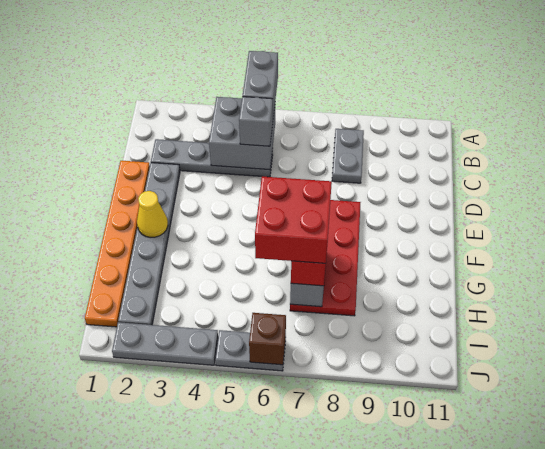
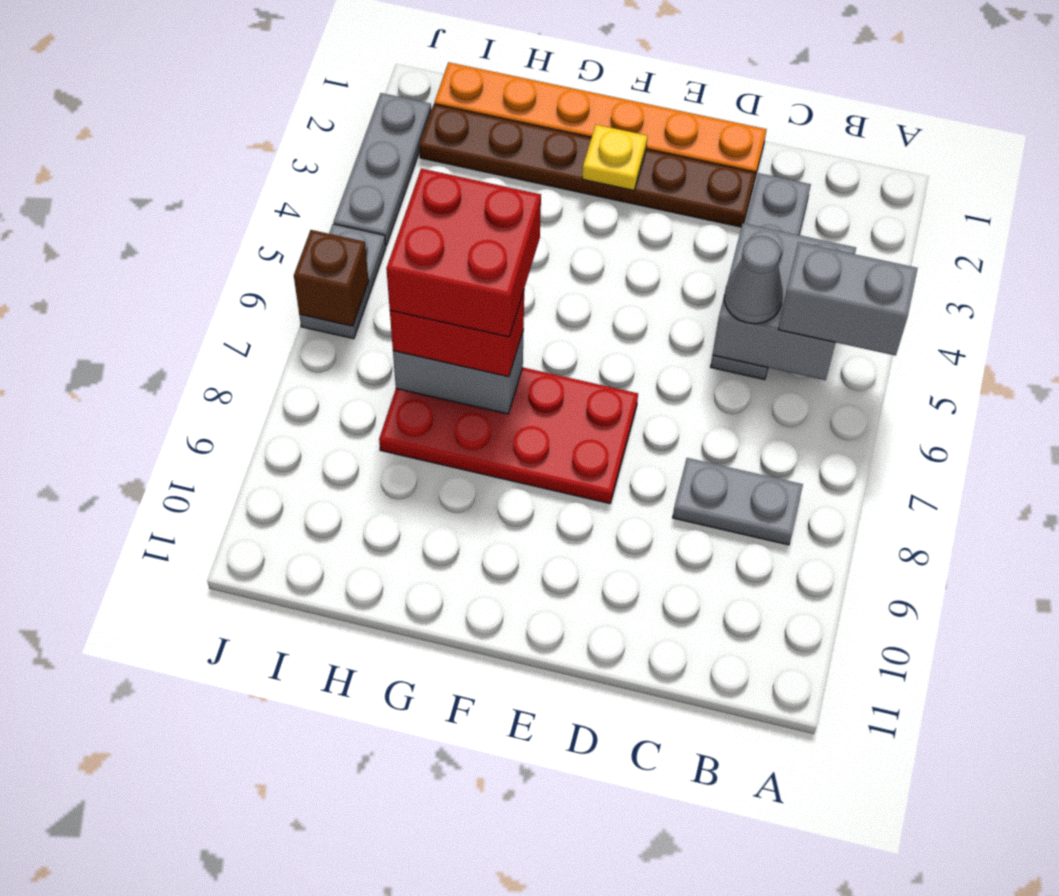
grey 1x1 brick [239,97,273,146] -> grey 1x1 cone [724,236,783,324]
grey 1x6 plate [118,163,180,325] -> brown 1x6 plate [419,104,756,227]
yellow 1x1 cone [137,191,168,237] -> yellow 1x1 plate [582,125,647,190]

